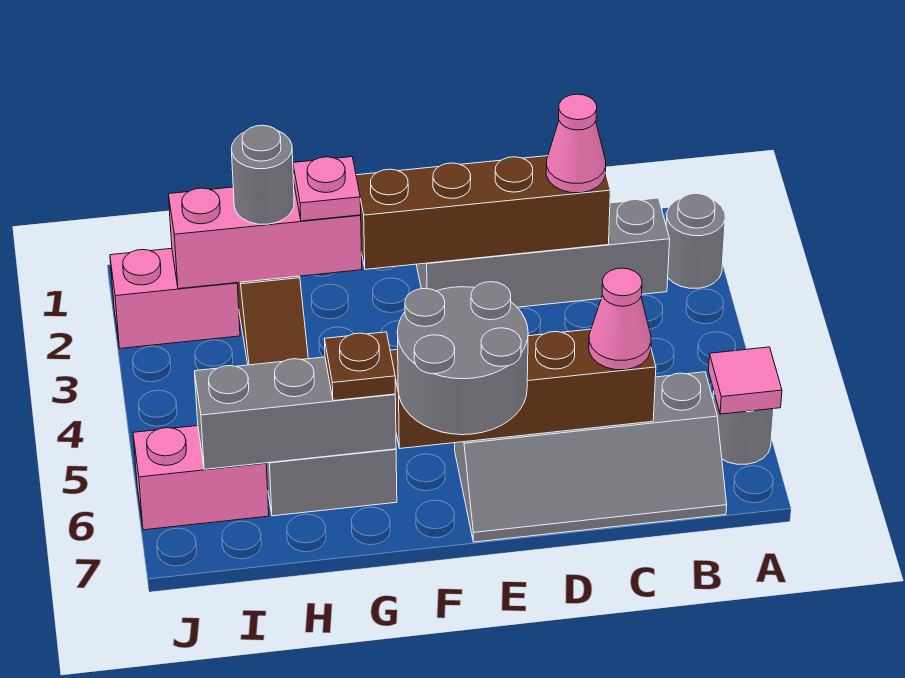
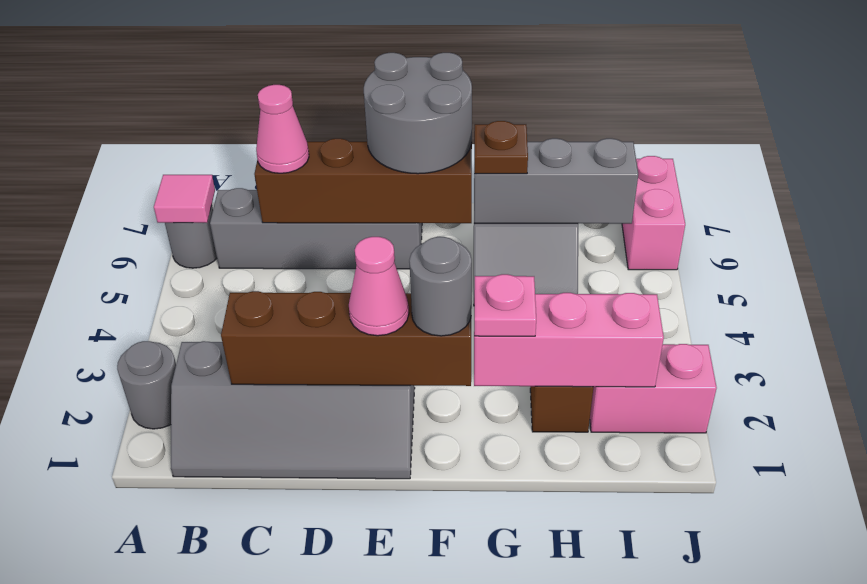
pink 1x1 cone [546,94,606,193] -> pink 1x1 cone moved to [349,237,409,336]
grey 1x1 round brick [232,125,294,224] -> grey 1x1 round brick moved to [409,237,472,336]
pink 1x2 brick [133,426,269,530] -> pink 1x2 brick turned to [622,156,685,270]

